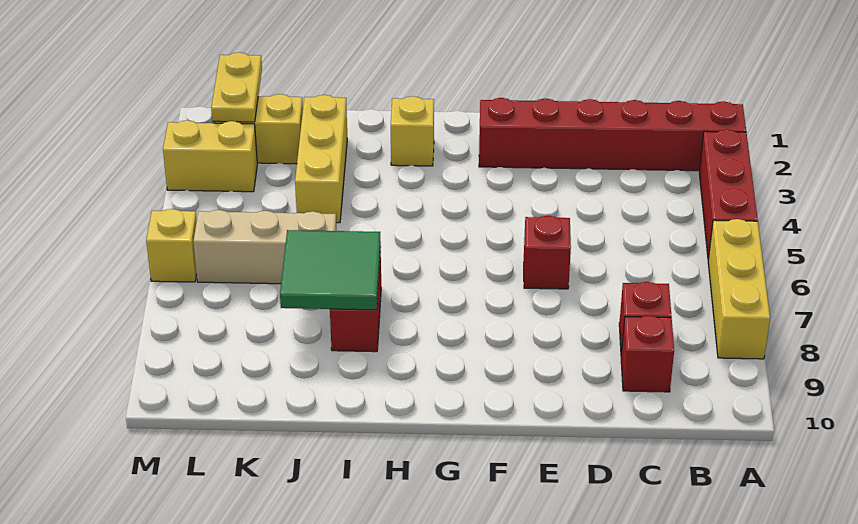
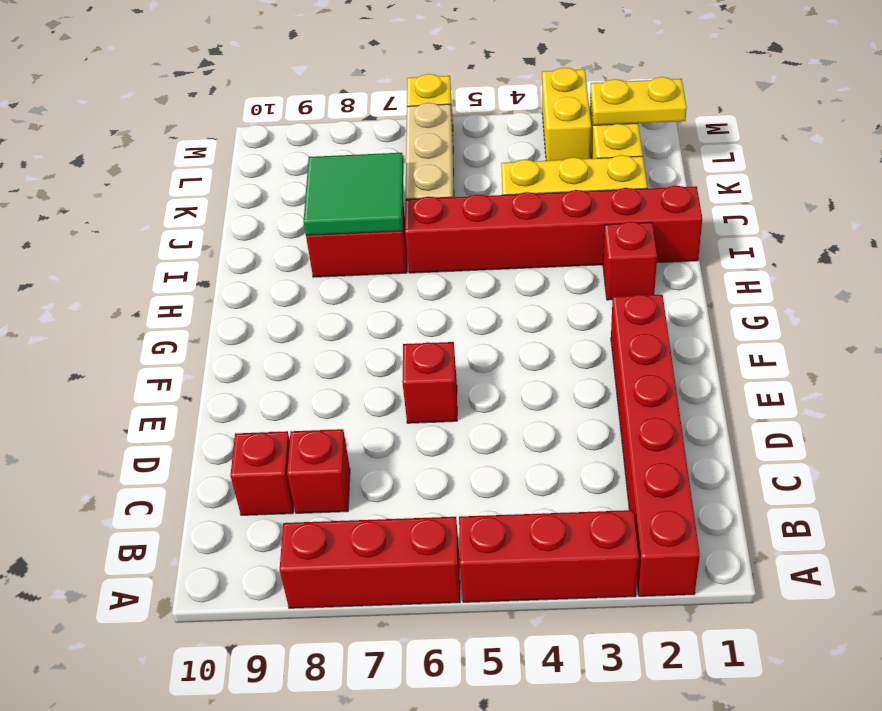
yellow 1x3 brick [708,219,770,359] -> red 1x3 brick [280,517,460,608]
yellow 1x1 brick [391,96,434,166] -> red 1x1 brick [603,222,657,300]
none -> red 1x6 brick [405,186,702,273]

